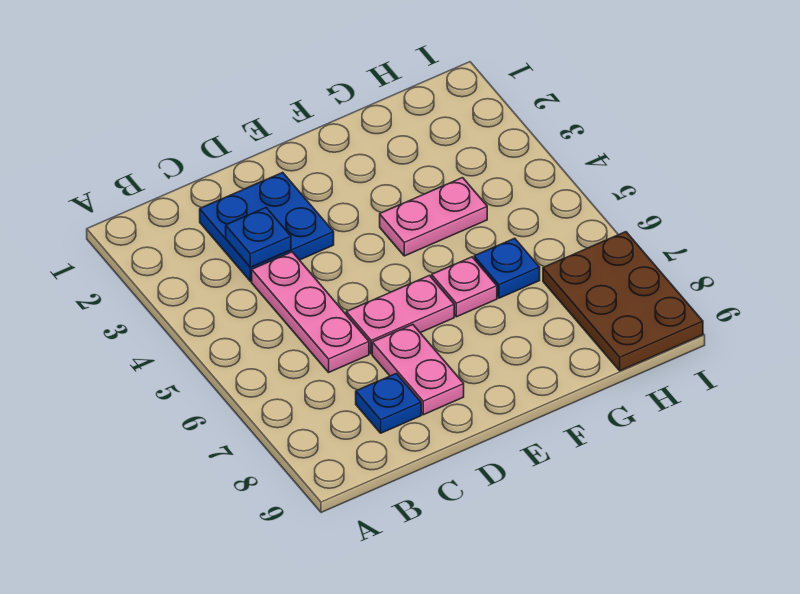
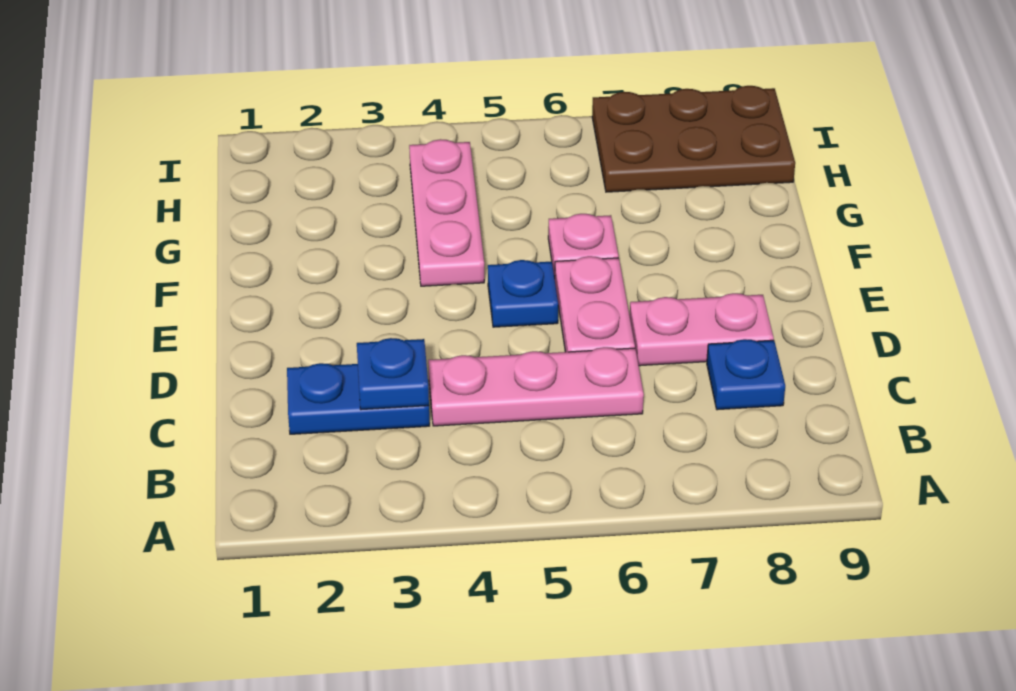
blue 2x2 plate [200,172,334,281] -> blue 1x2 plate [287,363,430,434]
pink 1x2 plate [380,178,487,256] -> pink 1x3 plate [409,139,484,286]
blue 1x1 plate [474,238,540,298] -> blue 1x1 plate moved to [488,260,558,327]

